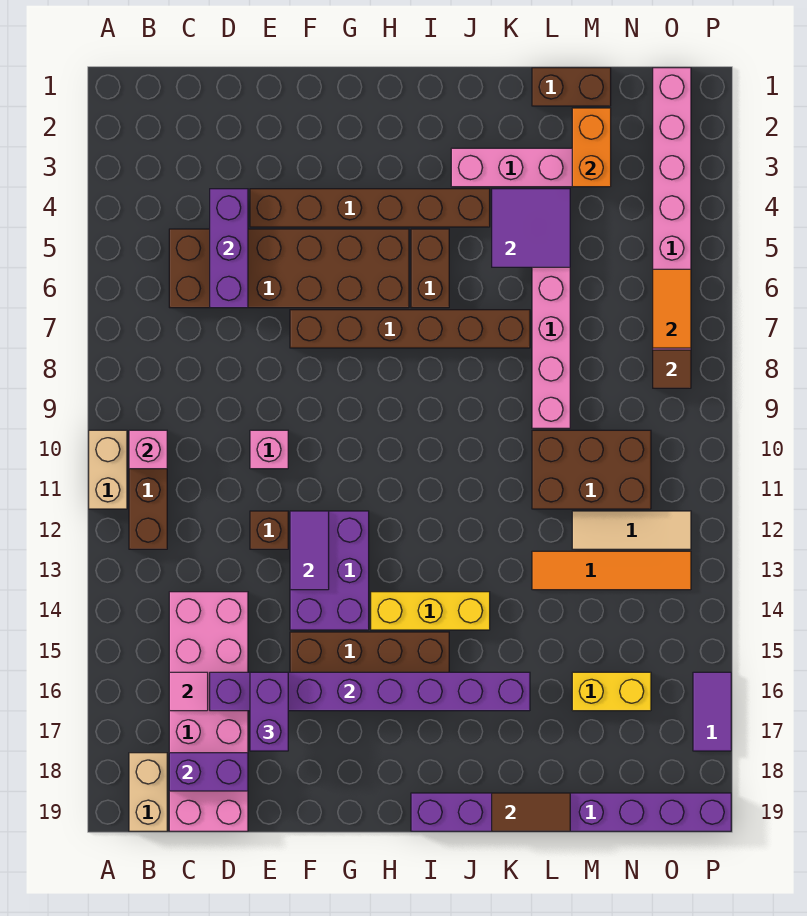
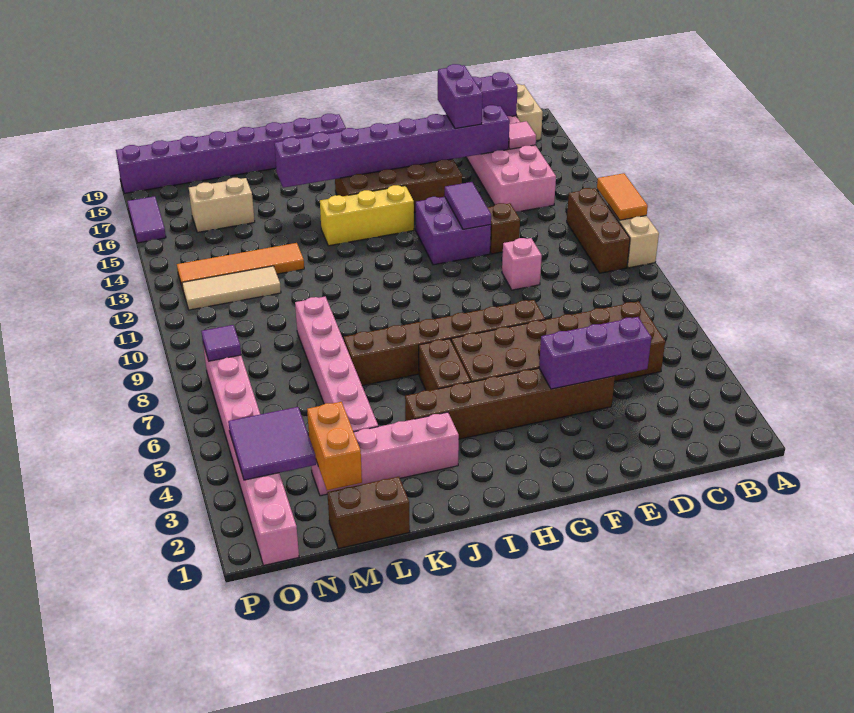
pink 1x1 brick [129,430,167,469] -> none
purple 1x3 brick [210,189,248,308] -> purple 1x3 brick turned to [539,317,651,389]
purple 2x3 brick [290,511,369,630] -> purple 2x2 brick [416,197,491,265]
purple 2x2 tile [492,189,570,267] -> purple 2x2 tile moved to [228,407,316,480]
brown 1x2 tile [492,793,570,831] -> none
brown 2x3 brick [532,430,651,509] -> none
yellow 1x2 brick [572,672,651,711] -> tan 1x2 brick [189,178,255,232]
orange 1x2 tile [653,269,691,348] -> orange 1x2 tile moved to [597,173,648,220]
brown 1x1 tile [653,350,691,388] -> purple 1x1 tile [202,325,241,361]

